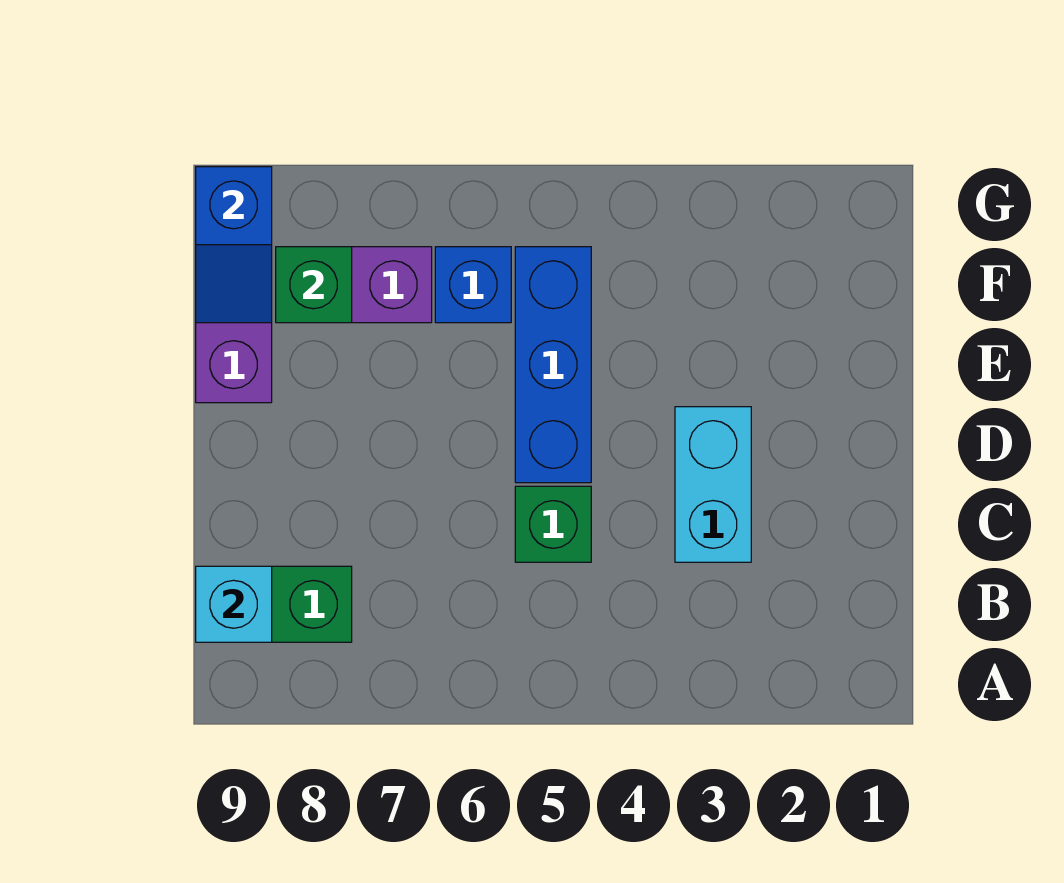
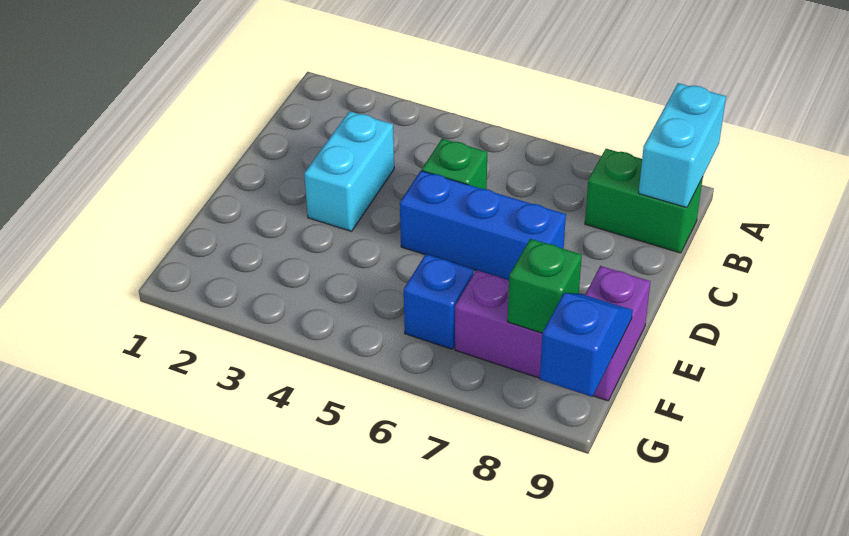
cyan 1x1 brick [196,566,272,642] -> cyan 1x2 brick [639,83,726,208]
blue 1x3 brick [515,247,591,483] -> blue 1x3 brick turned to [400,171,566,280]

